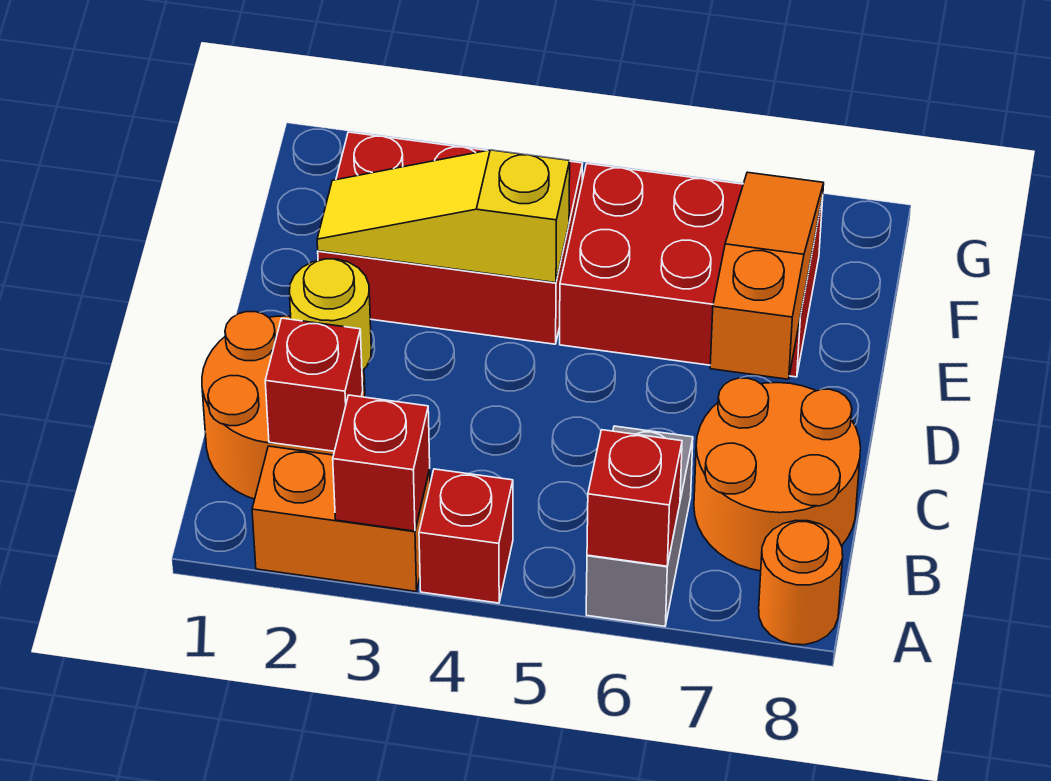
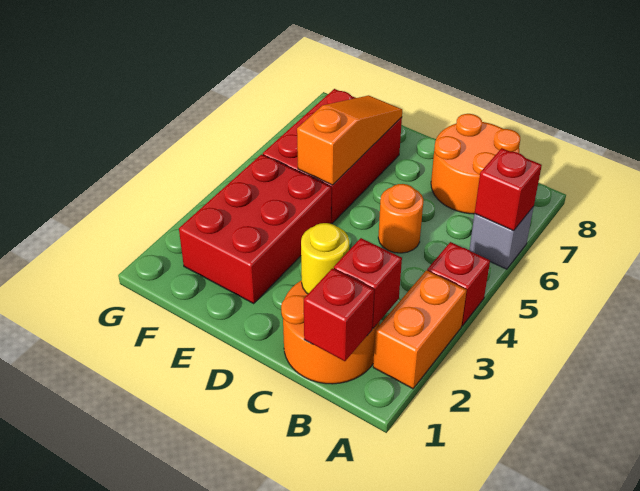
red 1x1 brick [333,395,430,531] -> red 1x1 brick moved to [304,268,374,361]
grey 1x2 brick [586,426,693,626] -> grey 1x1 brick [469,207,534,269]
orange 1x1 round brick [759,520,843,645] -> orange 1x1 round brick moved to [378,184,424,253]
orange 1x3 slope [710,172,824,379] -> orange 1x3 slope turned to [297,95,402,185]
yellow 1x3 slope [317,150,570,283] -> none

